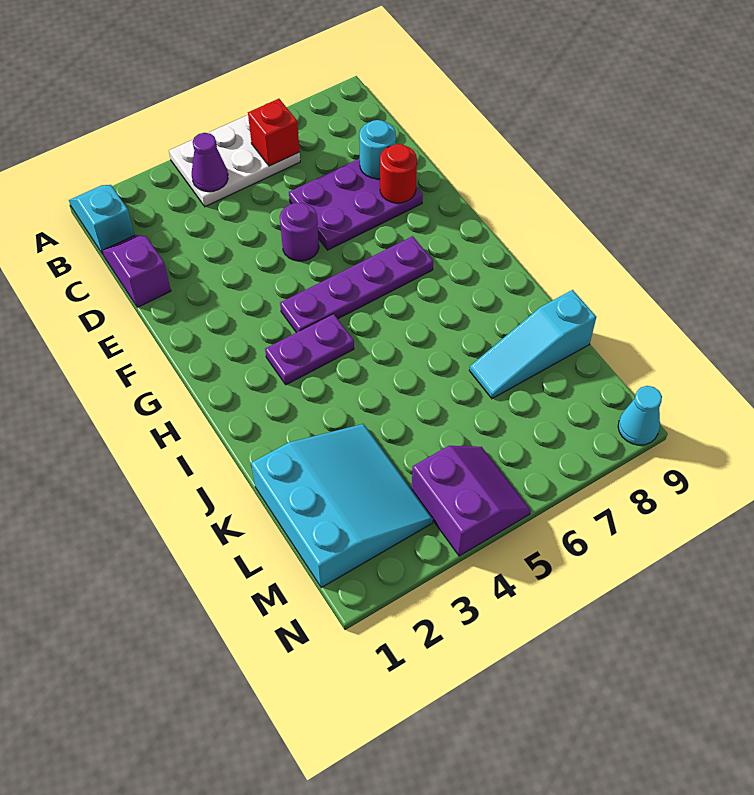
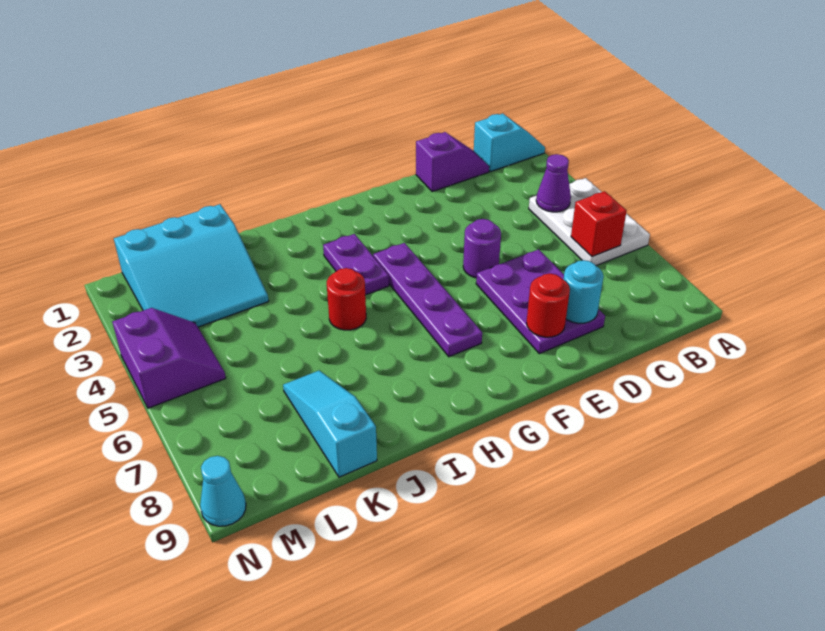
none -> red 1x1 round brick [327,268,366,330]
purple 2x2 slope [412,446,531,556] -> purple 2x2 slope turned to [112,308,226,408]

